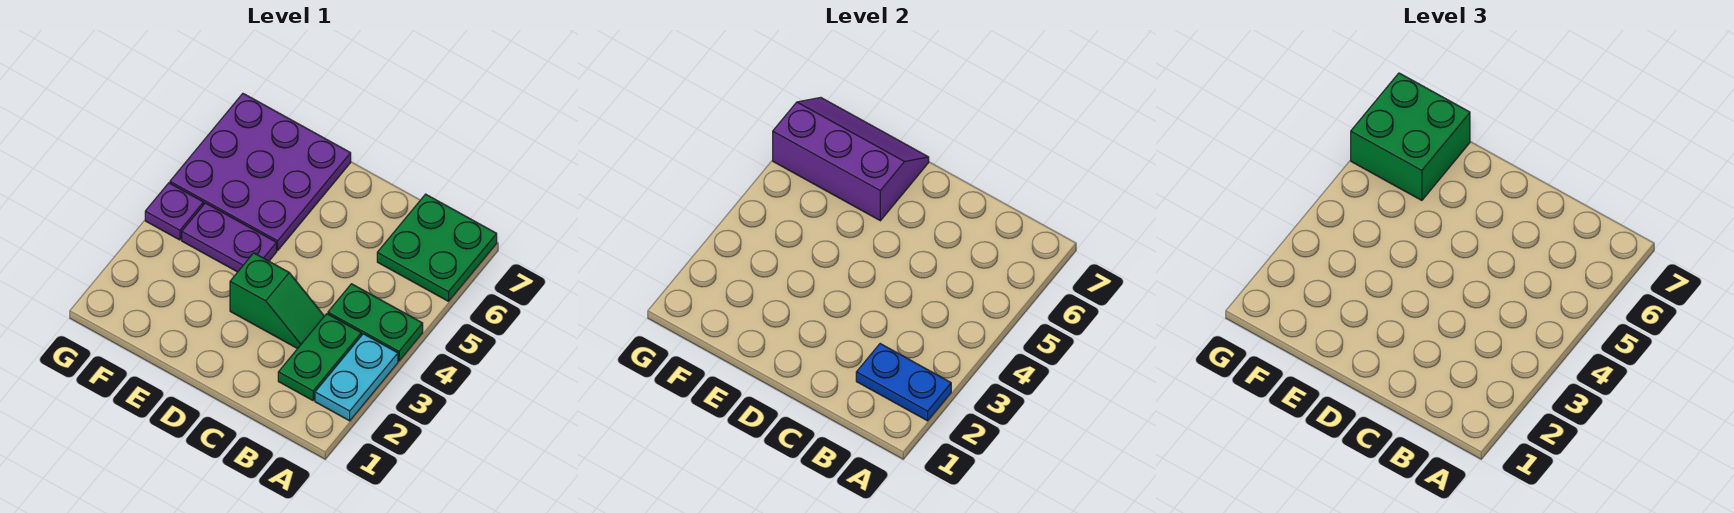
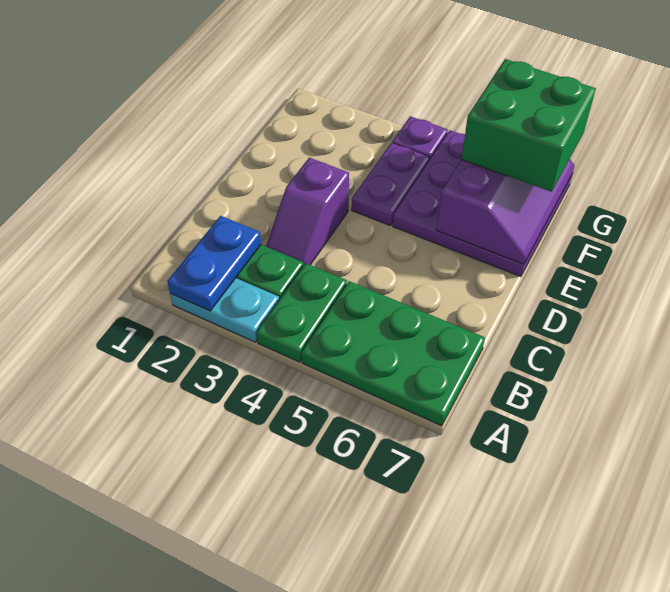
green 2x2 plate [377,194,497,301] -> green 2x3 plate [302,281,485,426]
green 1x2 slope [230,253,324,349] -> purple 1x2 slope [266,158,349,265]

